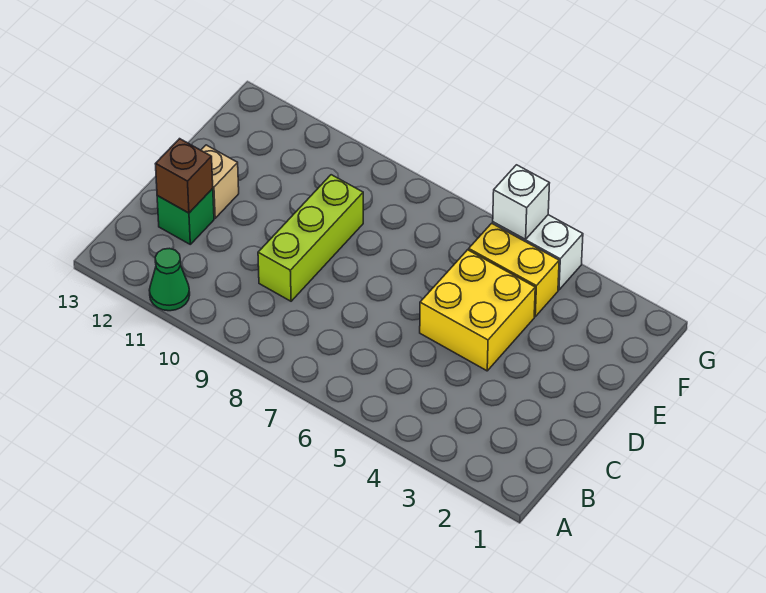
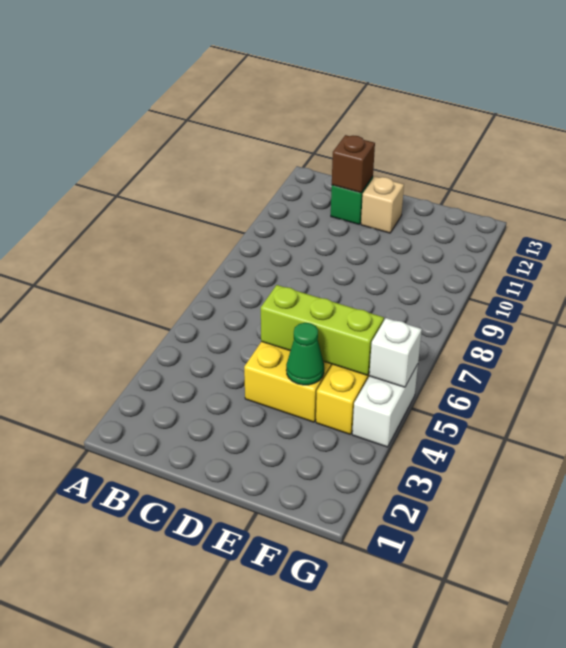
green 1x1 cone [149,248,190,311] -> green 1x1 cone moved to [286,323,324,385]
lime 1x3 brick [258,175,363,301] -> lime 1x3 brick moved to [261,285,384,375]

